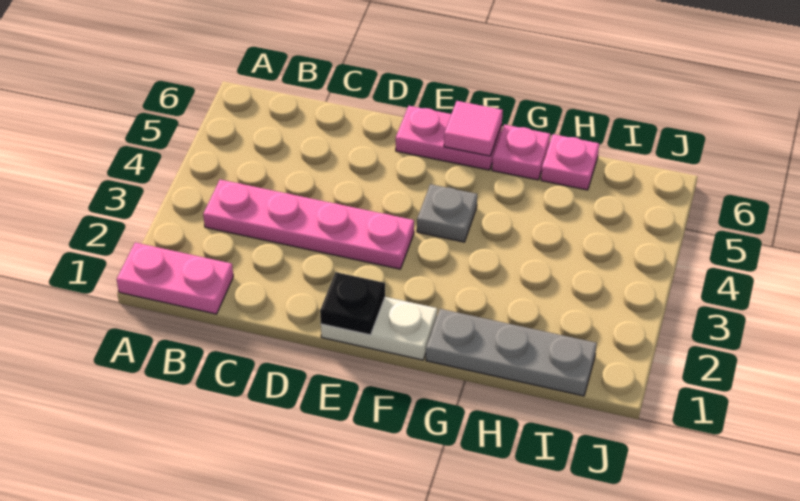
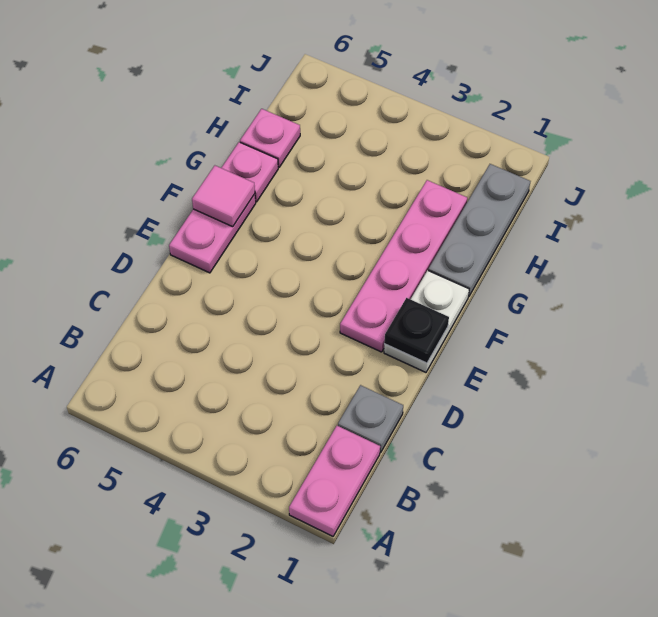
pink 1x4 plate [203,180,414,269] -> pink 1x4 plate moved to [340,180,467,352]
grey 1x1 plate [417,184,477,242] -> grey 1x1 plate moved to [338,385,403,452]

